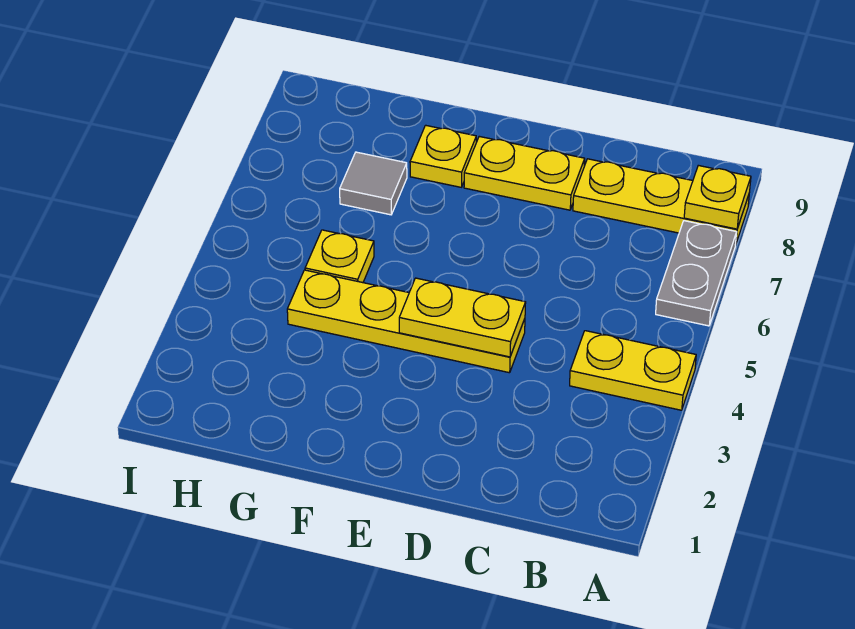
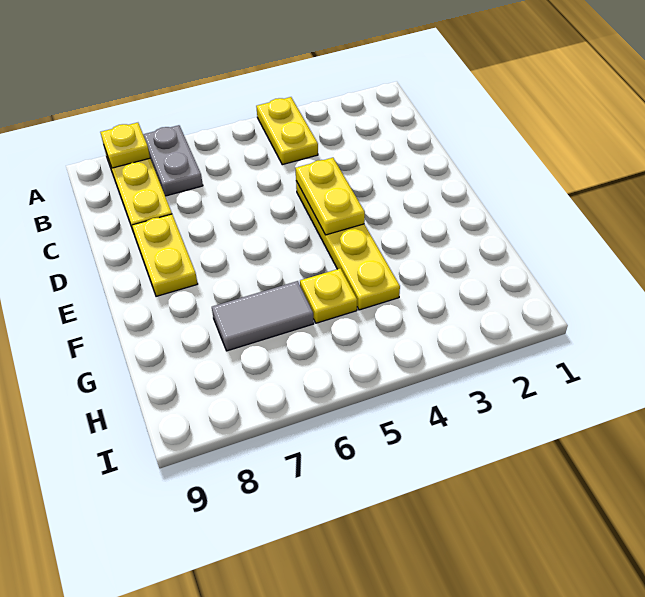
grey 1x2 plate [656,221,737,326] -> grey 1x2 plate turned to [143,125,203,196]
yellow 1x1 plate [410,125,476,187] -> none
grey 1x1 tile [340,152,407,215] -> grey 1x2 tile [212,281,314,351]

